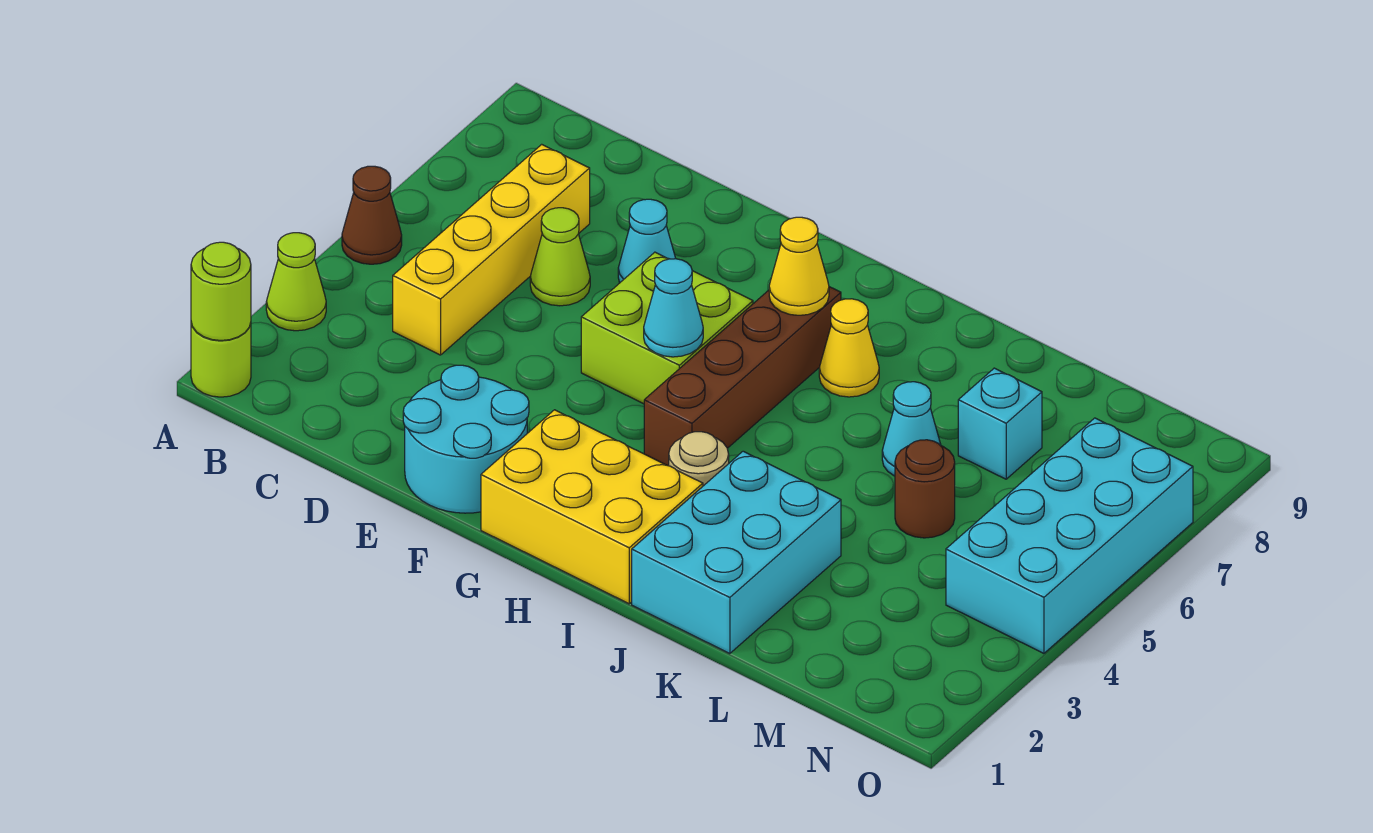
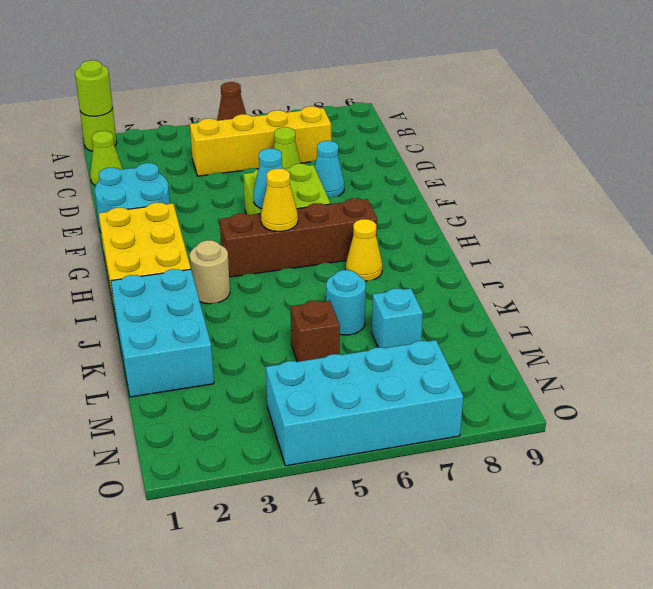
lime 1x1 cone [266,233,326,331] -> lime 1x1 cone moved to [90,131,123,186]
yellow 1x1 cone [769,217,829,315] -> yellow 1x1 cone moved to [261,168,298,232]
cyan 2x3 brick [632,451,841,654] -> cyan 2x3 brick turned to [111,269,214,397]
cyan 1x1 cone [882,382,941,476] -> cyan 1x1 round brick [326,270,366,335]
brown 1x1 round brick [895,440,955,538] -> brown 1x1 brick [291,300,340,362]

